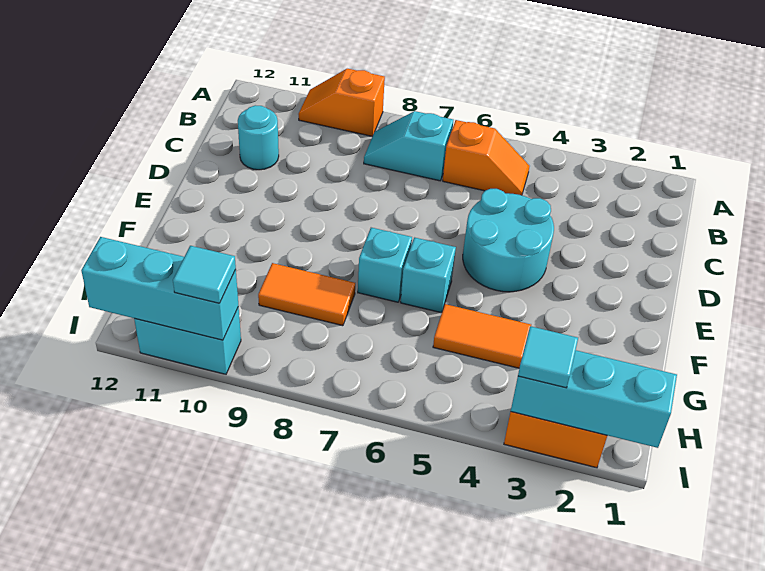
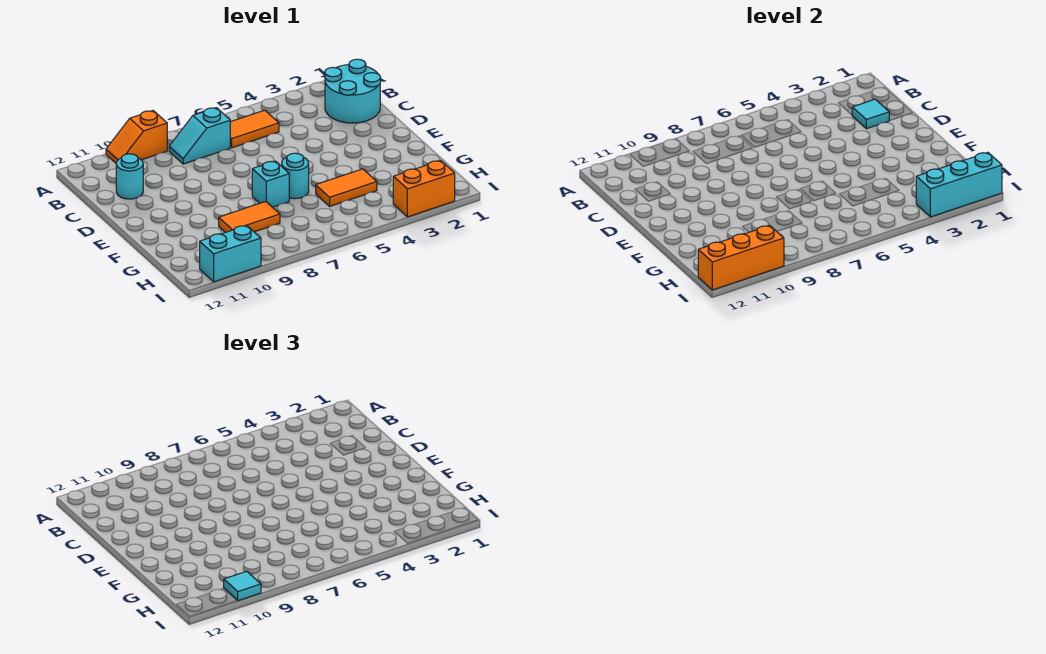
orange 1x2 slope [443,120,529,195] -> orange 1x2 tile [230,110,279,148]
cyan 2x2 round brick [463,189,554,292] -> cyan 2x2 round brick moved to [325,59,381,123]
cyan 1x1 brick [401,238,456,313] -> cyan 1x1 round brick [282,153,309,199]
cyan 1x1 tile [518,326,578,388] -> cyan 1x1 tile moved to [852,99,889,129]
cyan 1x3 brick [81,237,239,340] -> orange 1x3 brick [698,225,784,290]

